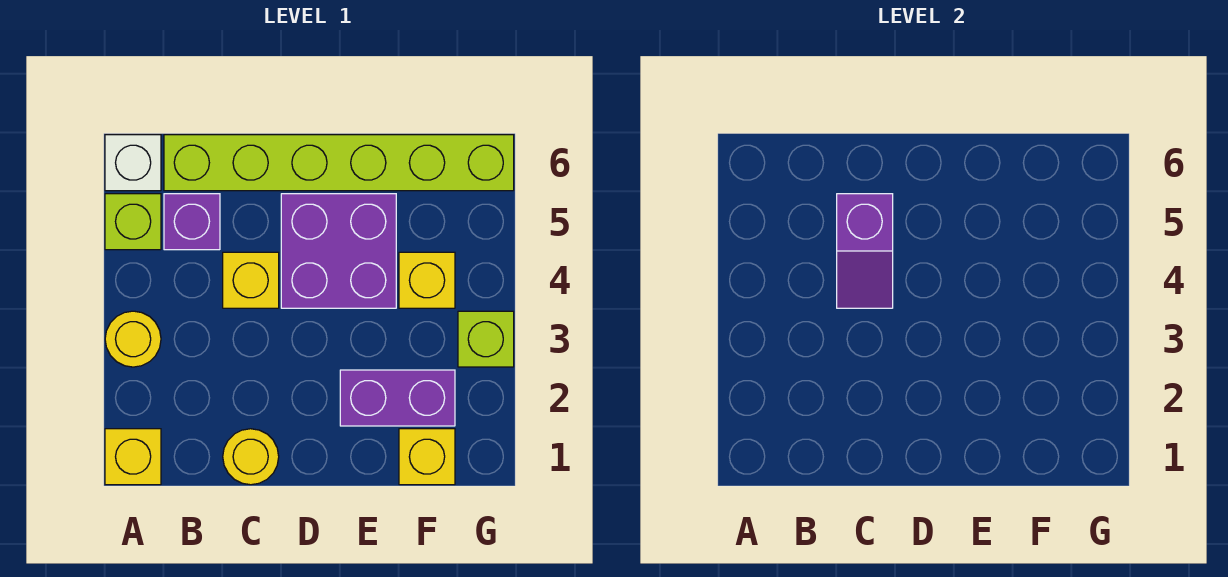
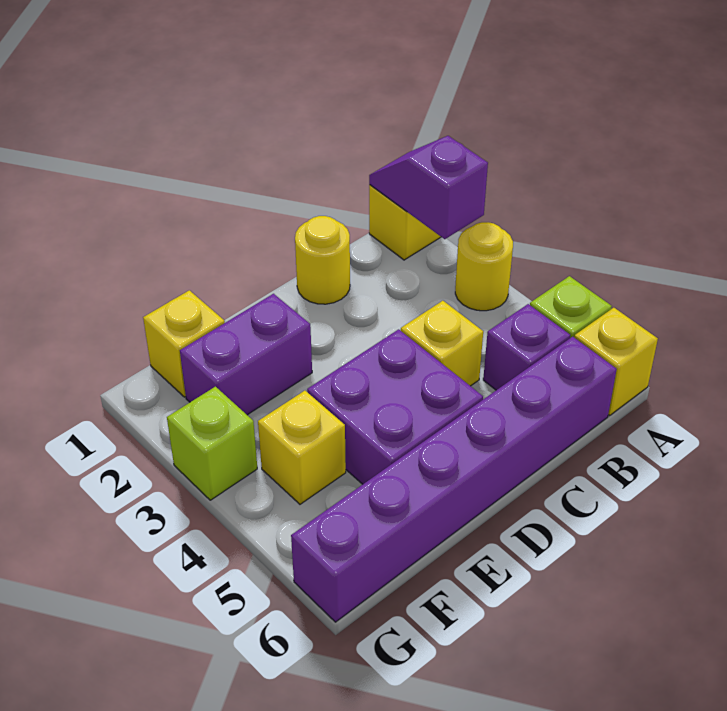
white 1x1 brick [105,135,161,191] -> yellow 1x1 brick [574,308,658,415]
lime 1x6 brick [164,135,514,191] -> purple 1x6 brick [291,337,617,622]
purple 1x2 slope [837,194,893,308] -> purple 1x2 slope moved to [369,136,488,239]

